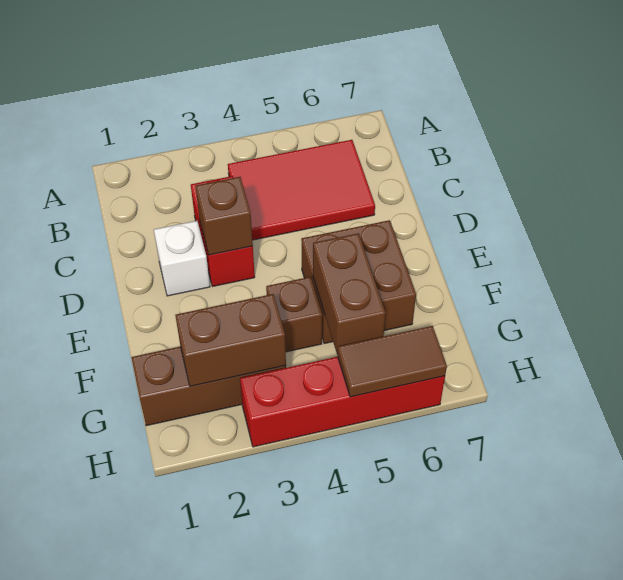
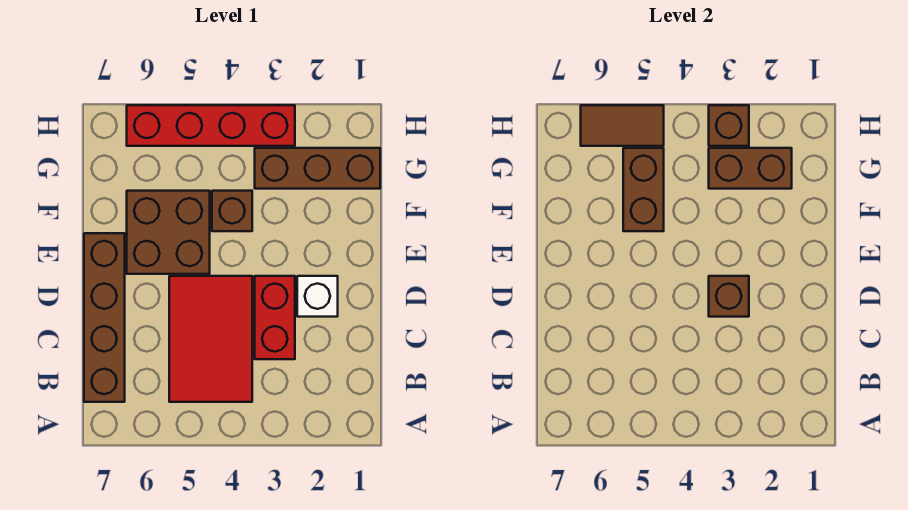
red 2x3 tile [228,140,375,240] -> red 2x3 tile turned to [169,276,252,402]
none -> brown 1x4 brick [84,233,125,402]
none -> brown 1x1 brick [709,105,749,146]

